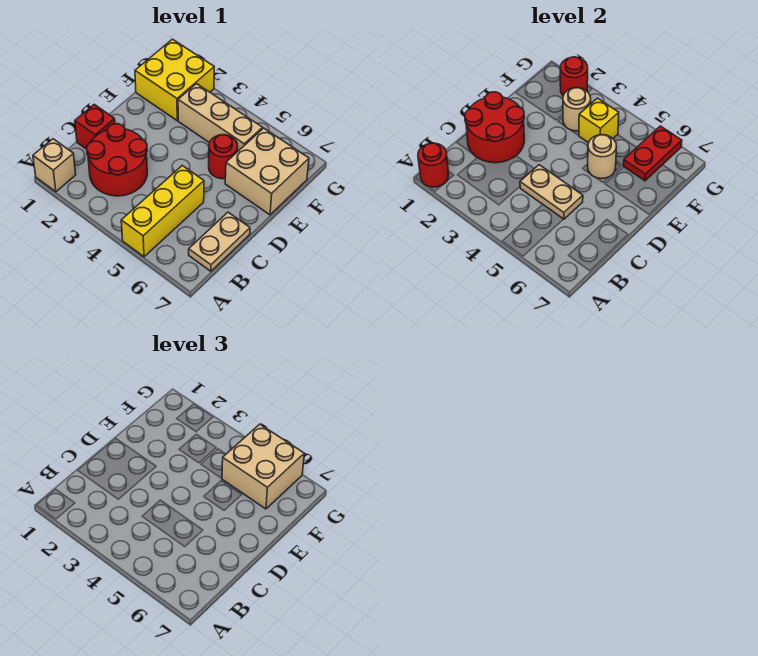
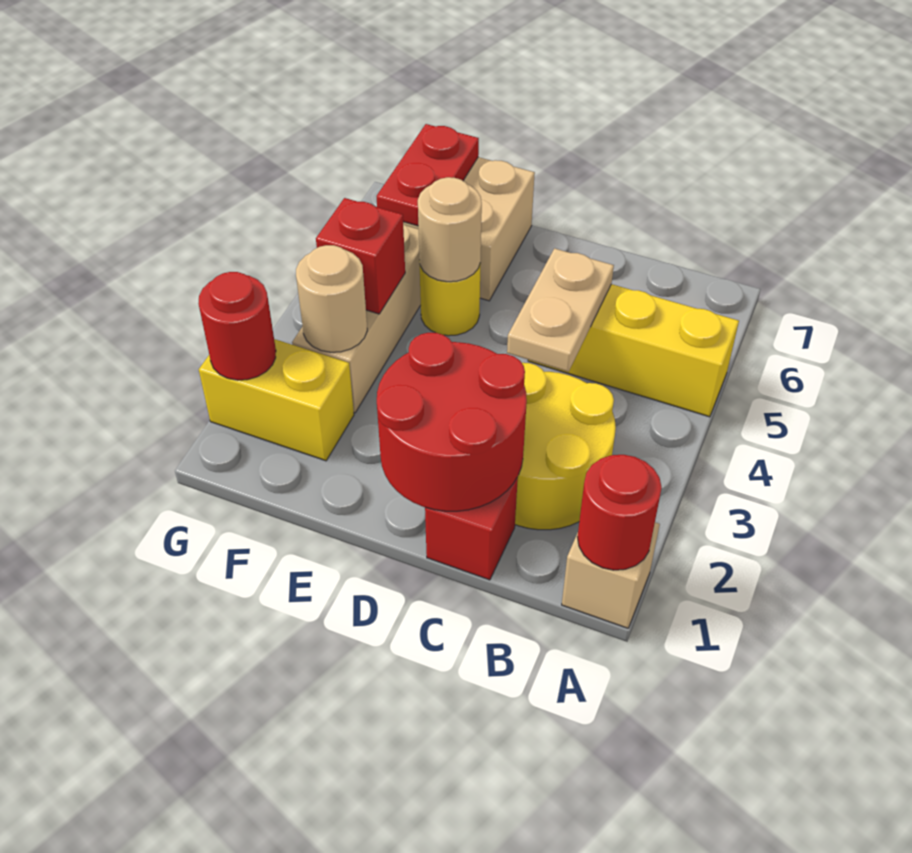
red 2x2 round brick [87,124,147,196] -> yellow 2x2 round brick [515,363,616,530]
tan 1x2 plate [189,212,250,271] -> none
red 1x1 round brick [209,135,237,179] -> yellow 1x1 round brick [419,261,481,336]
yellow 2x2 brick [135,39,214,120] -> yellow 1x2 brick [199,339,354,461]
yellow 1x1 brick [579,98,619,143] -> red 1x1 brick [316,198,405,314]
tan 2x2 brick [222,424,304,509] -> none
red 1x2 plate [623,126,682,181] -> red 1x2 plate turned to [377,124,479,226]

